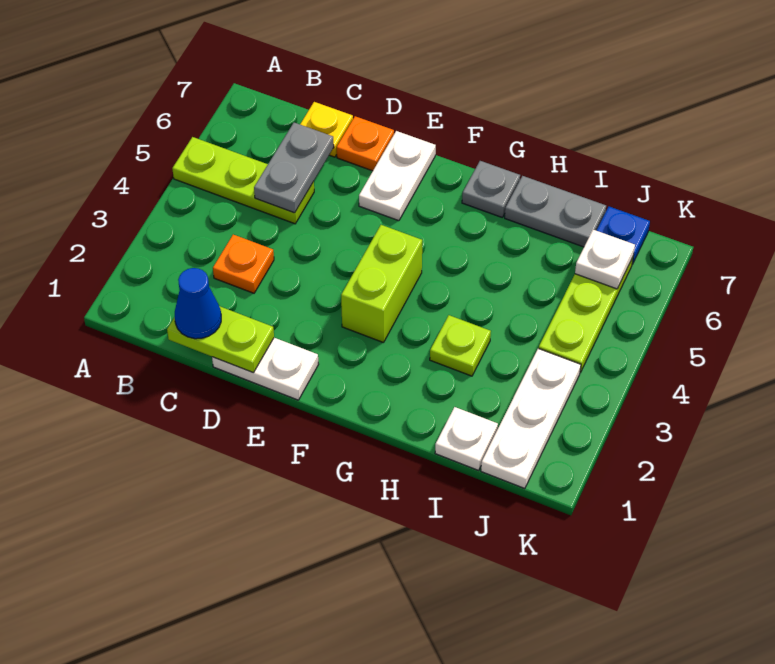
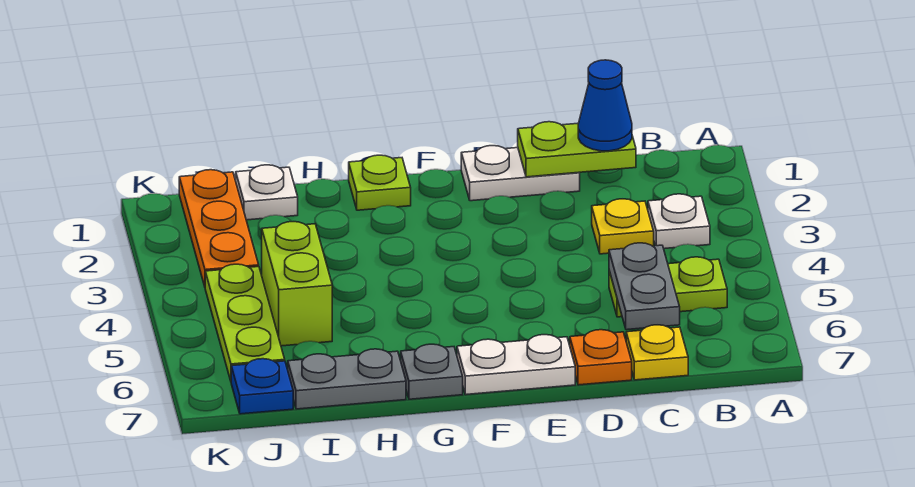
lime 1x3 plate [172,137,314,224] -> lime 1x2 plate [609,257,727,317]
orange 1x1 plate [213,235,274,293] -> yellow 1x1 plate [592,199,654,254]
white 1x2 plate [359,131,436,221] -> white 1x2 plate turned to [457,335,575,395]
lime 1x2 brick [341,225,422,343] -> lime 1x2 brick moved to [262,222,332,346]
lime 1x1 plate [430,315,491,376] -> lime 1x1 plate moved to [349,155,411,210]
white 1x3 plate [481,348,581,489] -> orange 1x3 plate [179,170,259,286]
white 1x1 plate [575,230,635,289] -> white 1x1 plate moved to [648,194,710,249]

